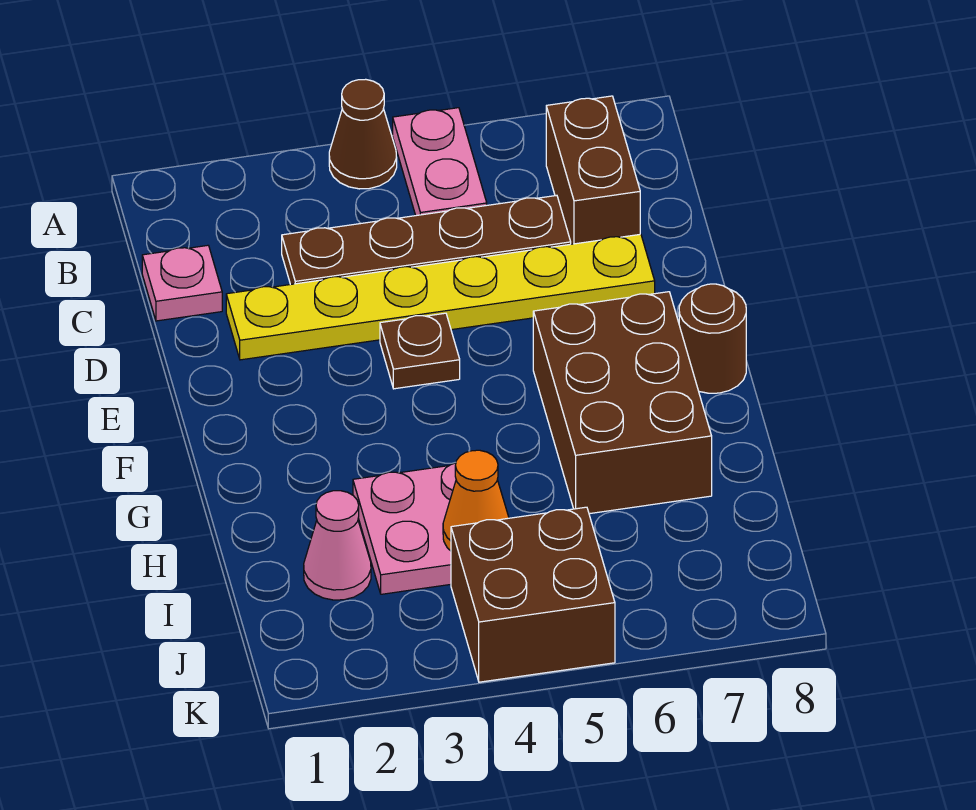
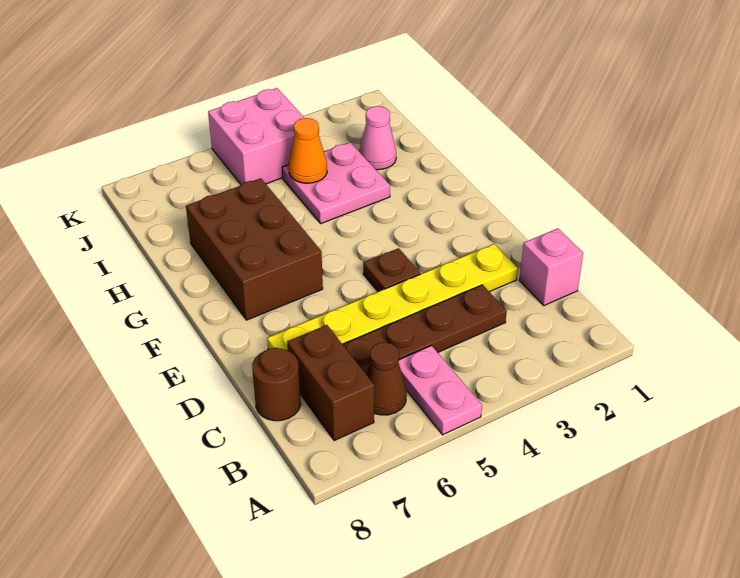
brown 1x1 cone [329,79,397,189] -> brown 1x1 cone moved to [366,342,407,415]
pink 1x1 plate [142,245,222,321] -> pink 1x1 brick [519,228,583,306]
brown 1x1 round brick [679,284,746,393] -> brown 1x1 round brick moved to [252,348,301,421]
brown 2x2 brick [451,507,615,682] -> pink 2x2 brick [208,88,304,185]

